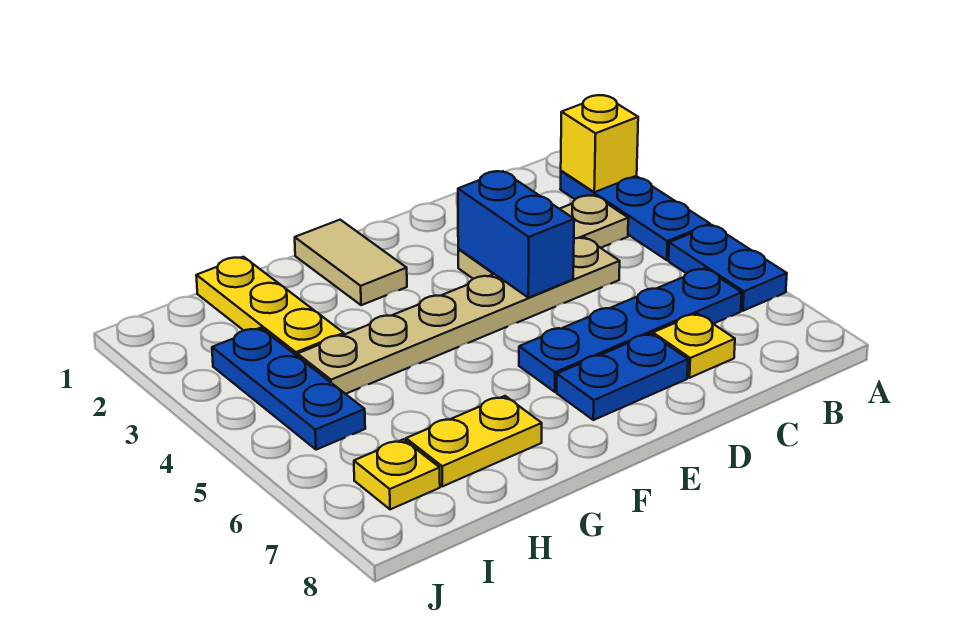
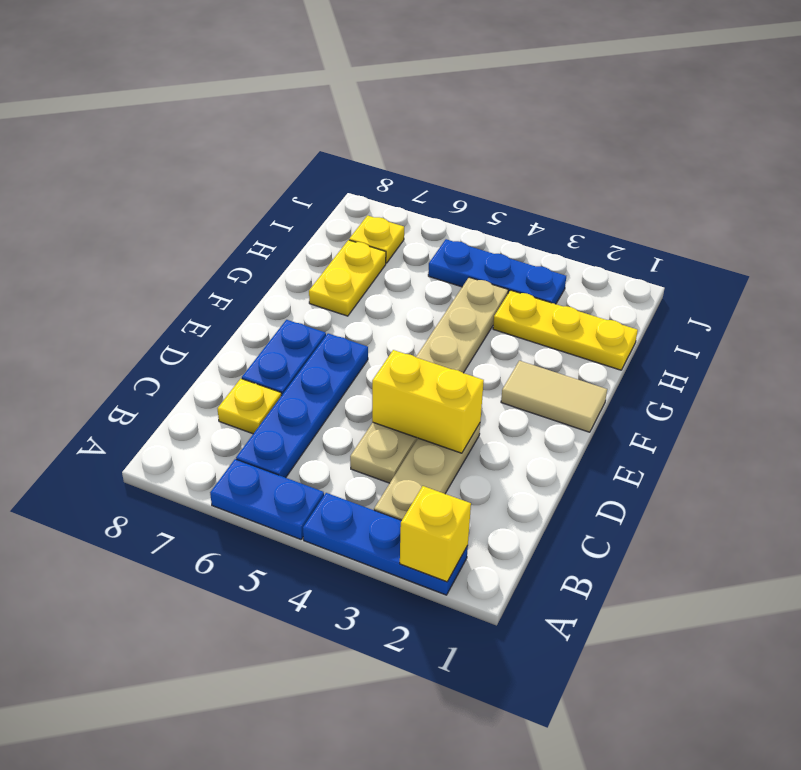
blue 1x2 brick [458,171,574,298] -> yellow 1x2 brick [372,350,484,453]

